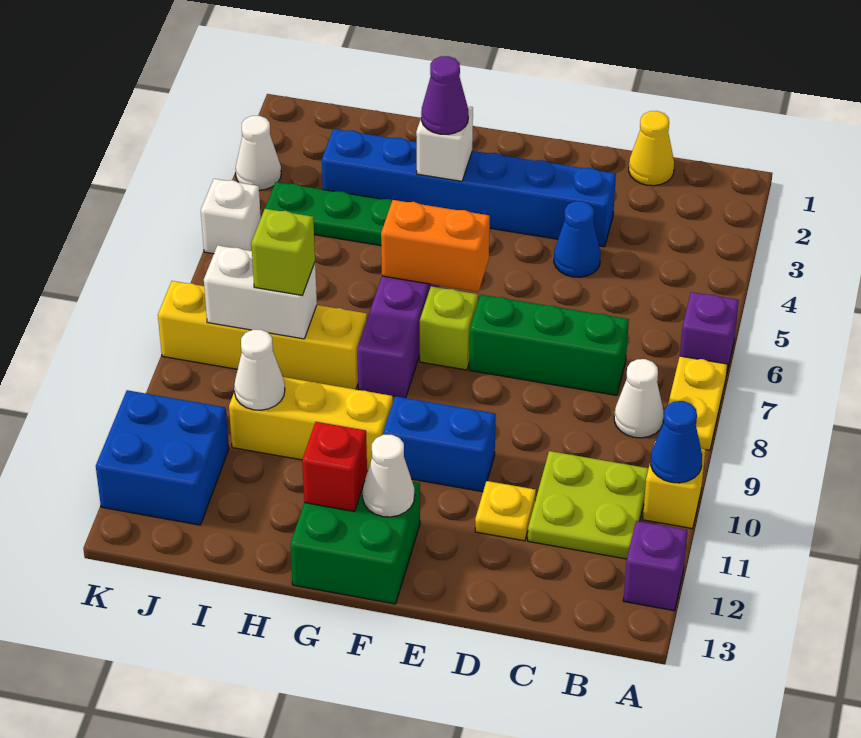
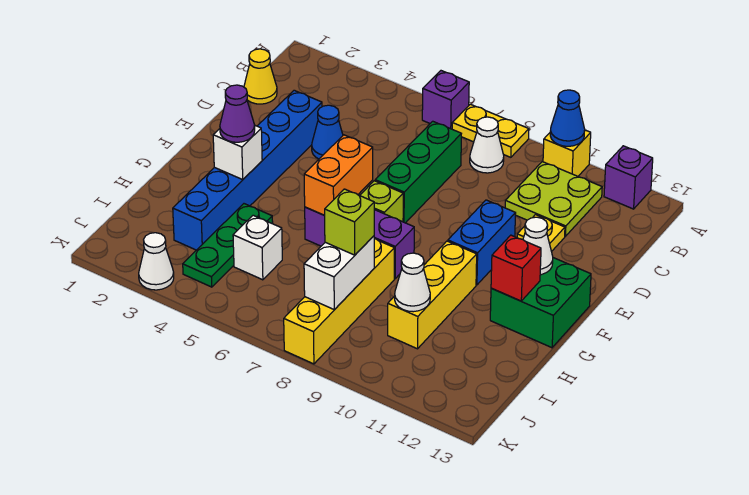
blue 2x2 brick [96,390,229,525] -> none
white 1x1 brick [201,179,261,254] -> white 1x1 brick moved to [233,215,282,280]

